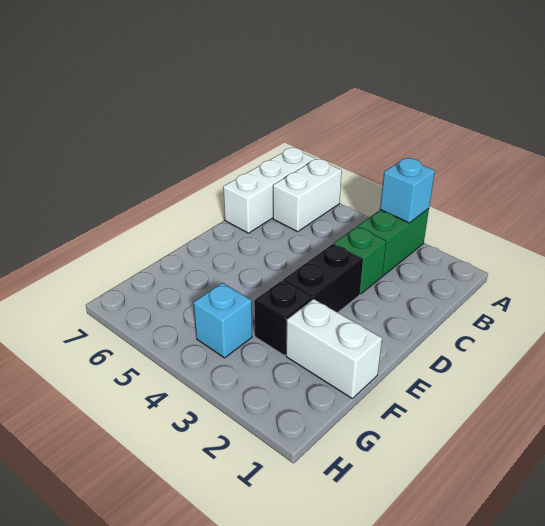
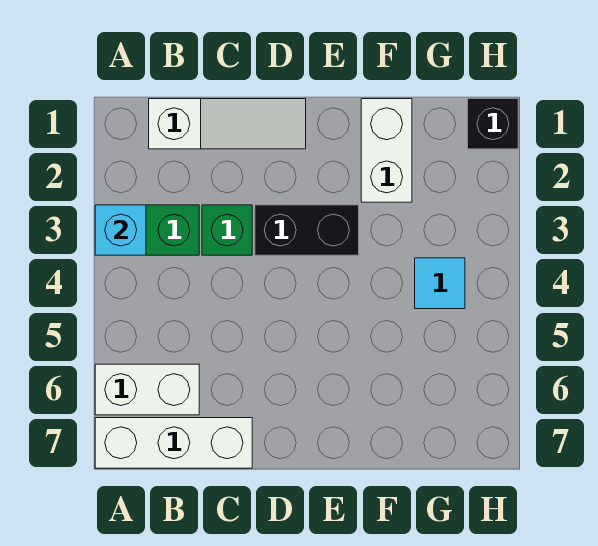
none -> white 1x3 slope [149,99,306,149]
black 1x1 brick [254,281,312,355] -> black 1x1 brick moved to [468,99,518,149]
cyan 1x1 brick [194,283,252,358] -> cyan 1x1 tile [415,258,465,309]

